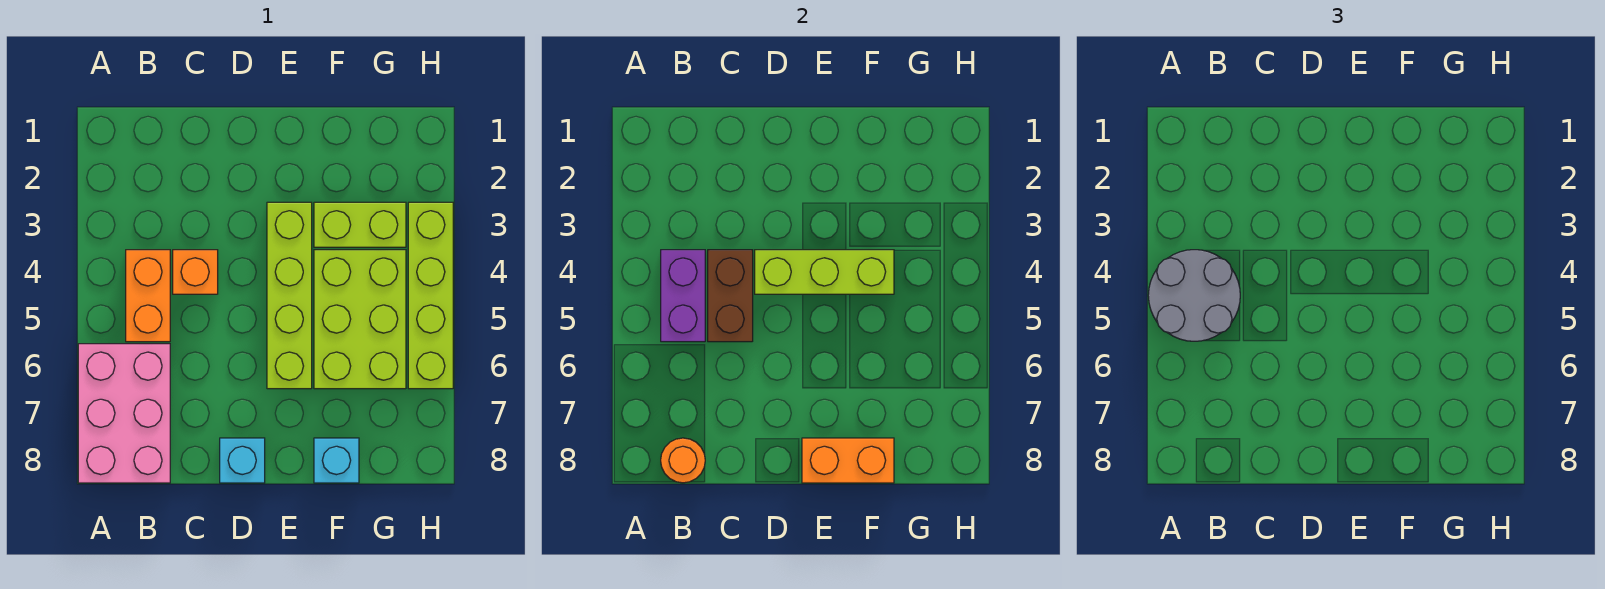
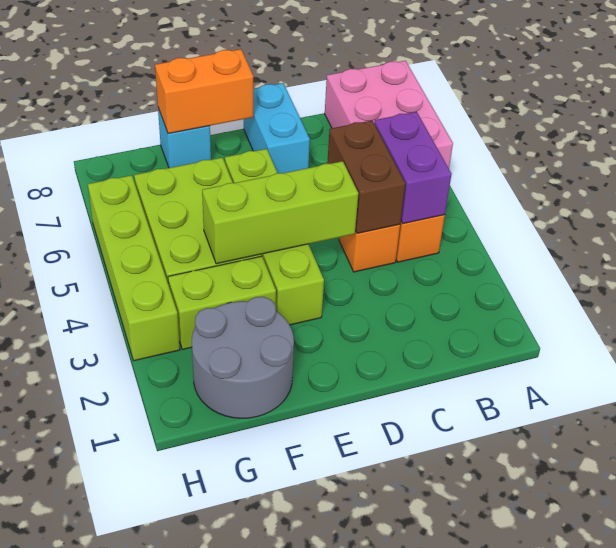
grey 2x2 round brick [1148,250,1240,341] -> grey 2x2 round brick moved to [192,297,294,418]
orange 1x1 round brick [661,438,705,483] -> none
cyan 1x1 brick [220,438,265,483] -> cyan 1x2 brick [244,83,310,173]

